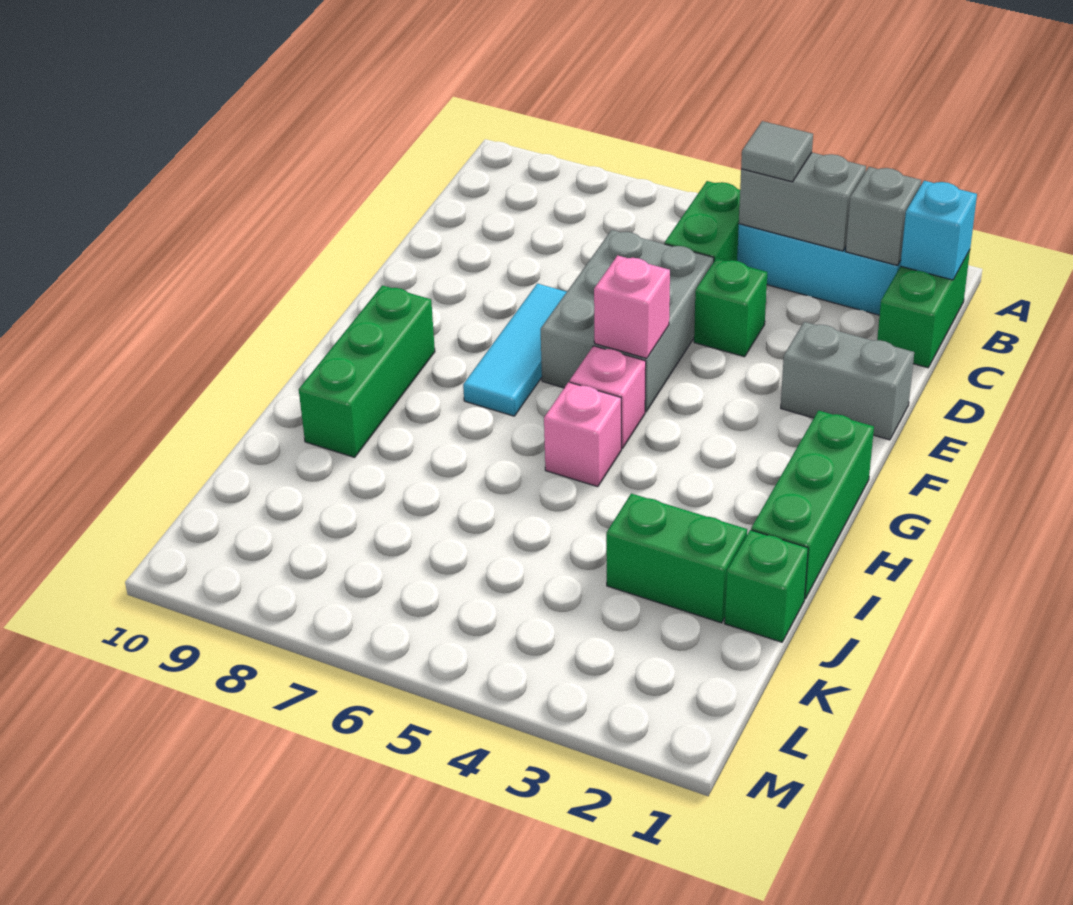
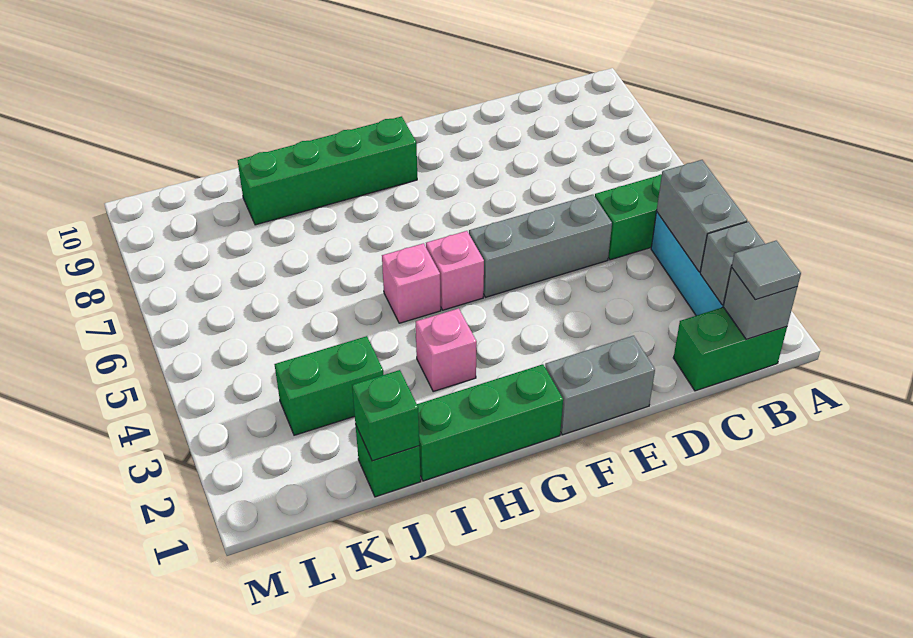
cyan 1x1 brick [900,181,977,280] -> grey 1x1 brick [723,268,797,339]
grey 1x1 tile [741,121,813,182] -> grey 1x1 tile moved to [732,241,801,300]
green 1x1 brick [694,258,767,357] -> green 1x1 brick moved to [352,370,419,461]
grey 2x3 brick [541,230,714,412] -> grey 1x3 brick [469,195,612,297]
grey 1x2 brick [781,322,914,440] -> grey 1x2 brick turned to [545,336,655,435]
cyan 1x3 tile [463,284,566,416] -> none
pink 1x1 brick [594,255,670,358] -> pink 1x1 brick moved to [416,308,477,391]
green 1x3 brick [299,285,435,457] -> green 1x4 brick [237,116,417,225]
green 1x2 brick [606,493,747,623] -> green 1x2 brick turned to [274,336,383,435]

